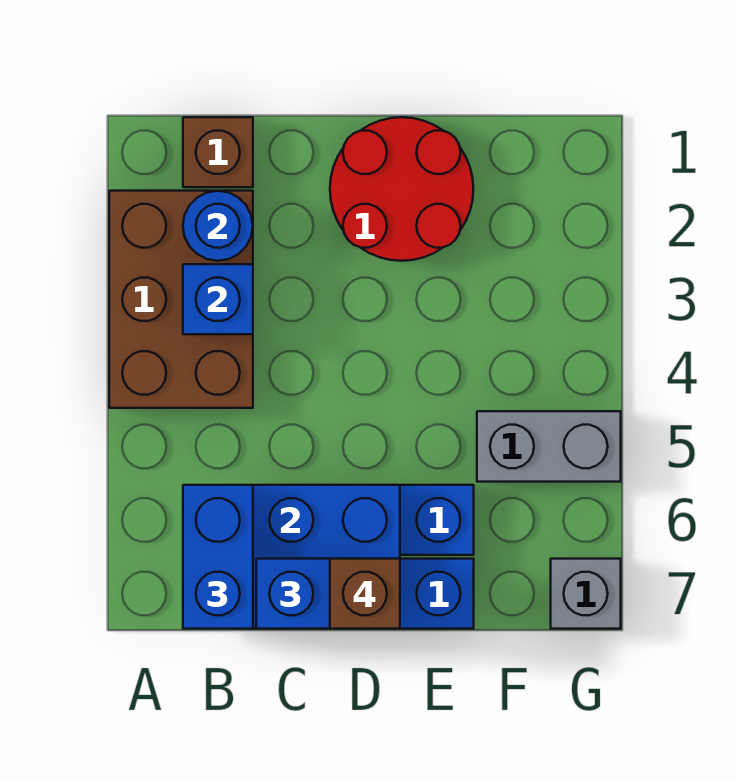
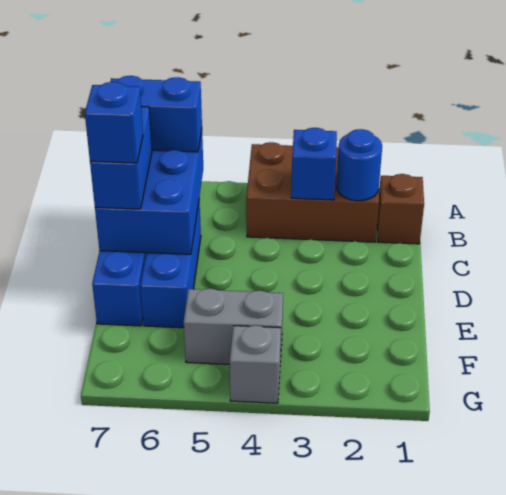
red 2x2 round brick [330,117,473,261] -> none
brown 1x1 brick [330,559,400,629] -> blue 1x1 brick [85,82,143,163]
grey 1x2 brick [477,411,621,482] -> grey 1x2 brick turned to [184,288,283,364]
grey 1x1 brick [551,559,621,629] -> grey 1x1 brick moved to [230,325,281,403]

